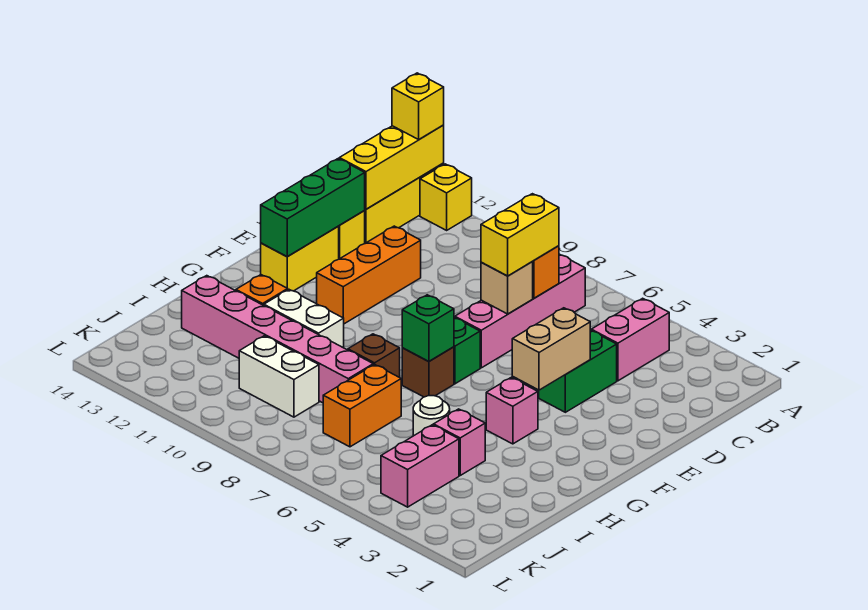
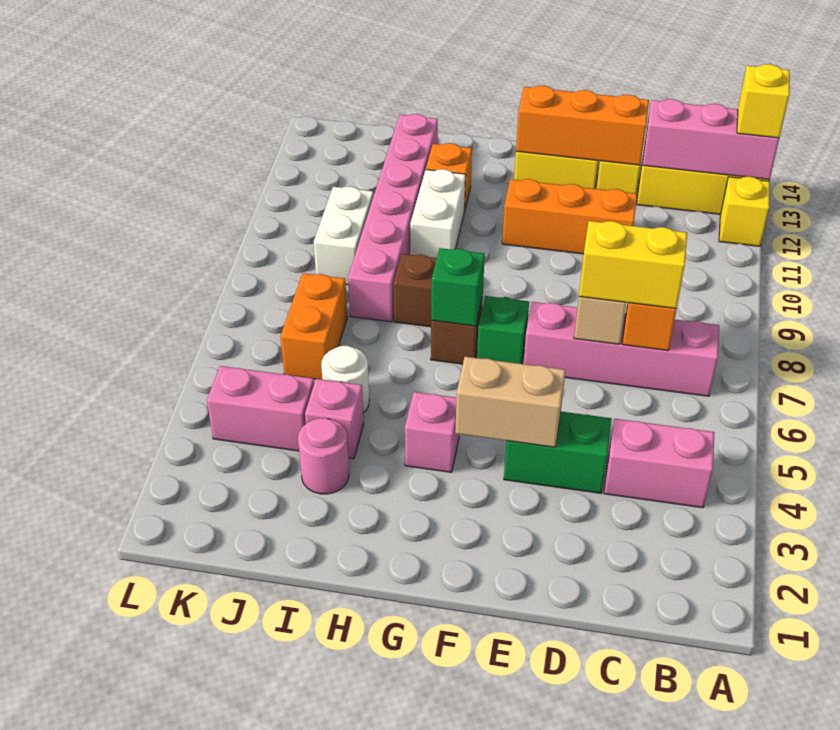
yellow 1x3 brick [339,125,444,209] -> pink 1x3 brick [643,99,779,180]
green 1x3 brick [261,159,365,257] -> orange 1x3 brick [516,86,649,165]
none -> pink 1x1 round brick [298,418,349,494]
orange 1x2 brick [323,364,401,447] -> orange 1x2 brick turned to [280,273,347,379]

